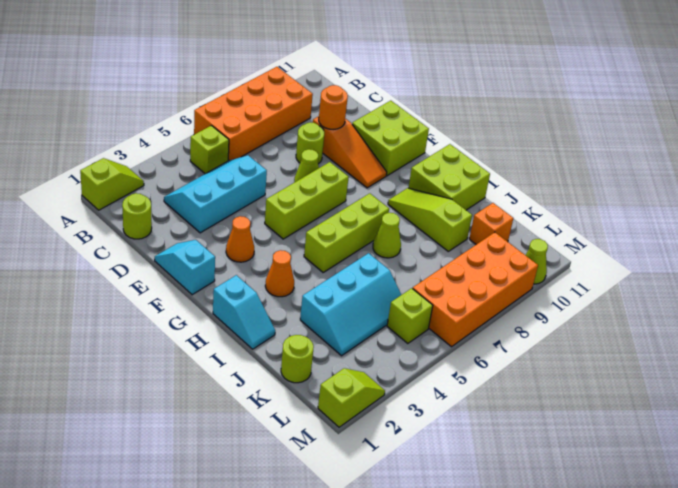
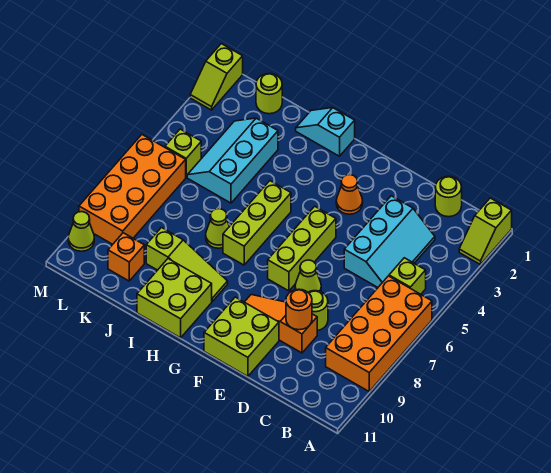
cyan 1x2 slope [155,240,215,295] -> none
orange 1x1 cone [265,250,294,297] -> none

